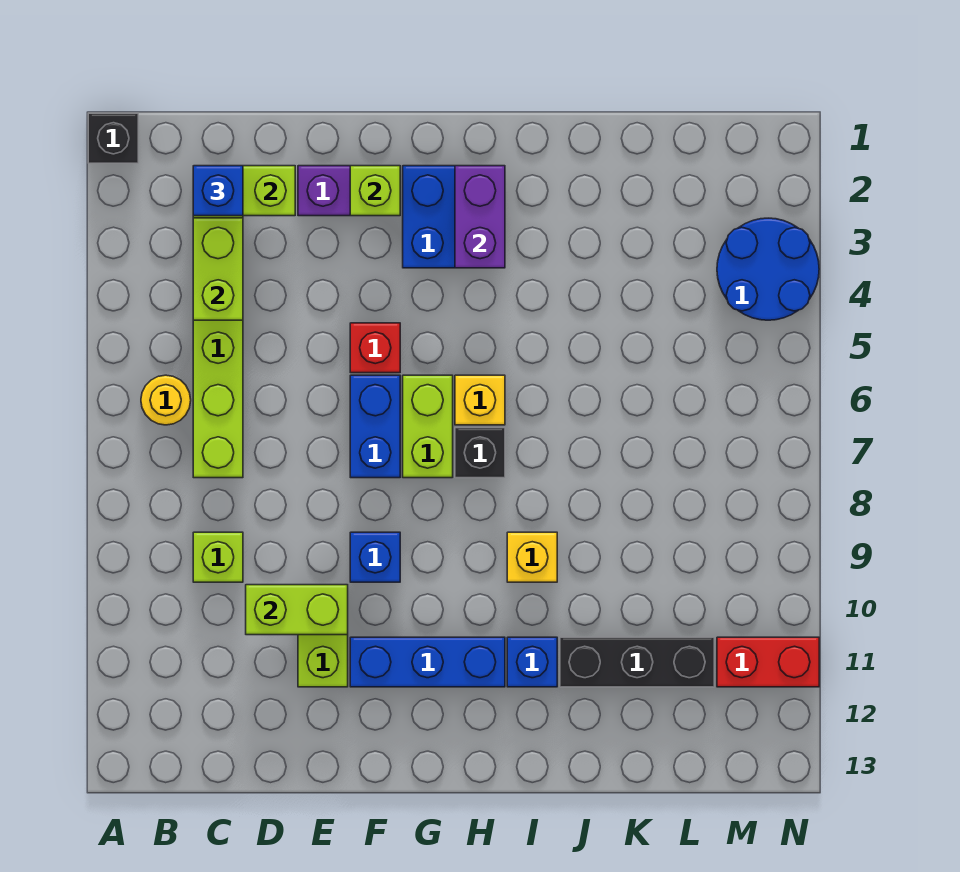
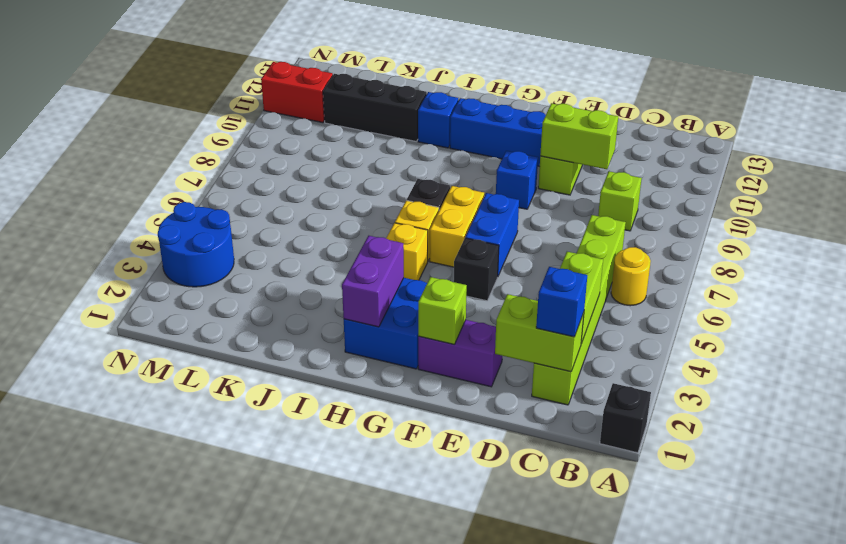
red 1x1 brick [350,323,400,373] -> black 1x1 brick [454,238,499,301]
lime 1x2 brick [403,375,453,478] -> yellow 1x2 brick [430,186,484,267]
yellow 1x1 brick [507,532,557,582] -> yellow 1x1 brick moved to [386,223,428,280]

